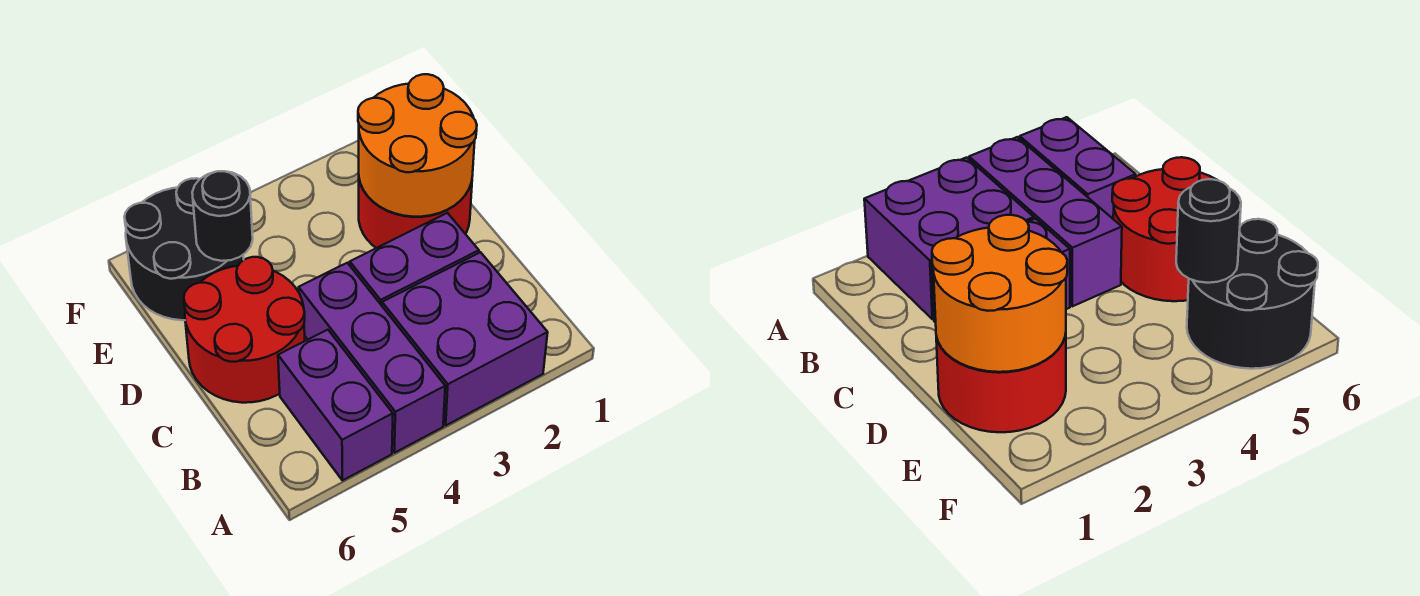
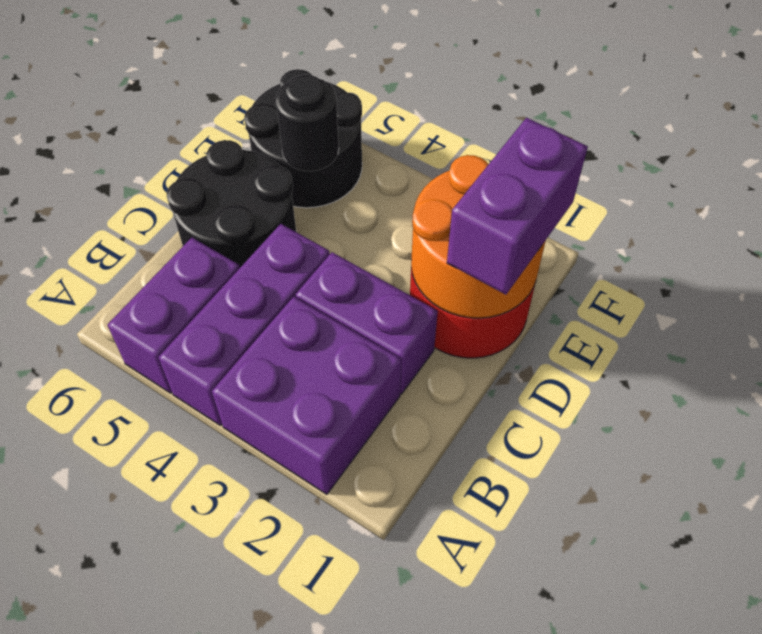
red 2x2 round brick [184,257,305,403] -> black 2x2 round brick [167,140,296,267]
none -> purple 1x2 brick [447,118,588,295]

